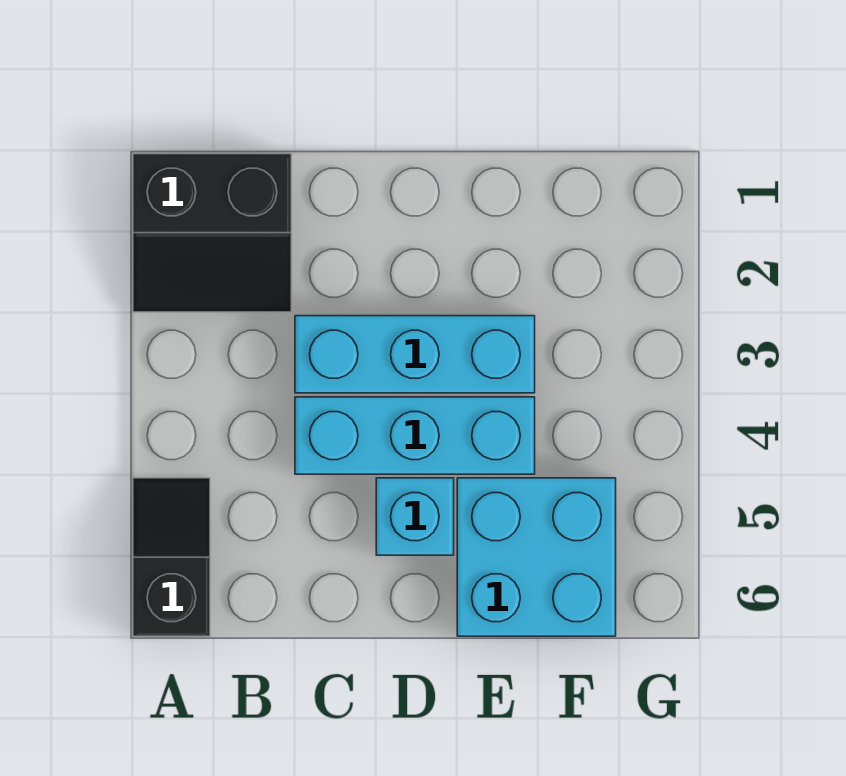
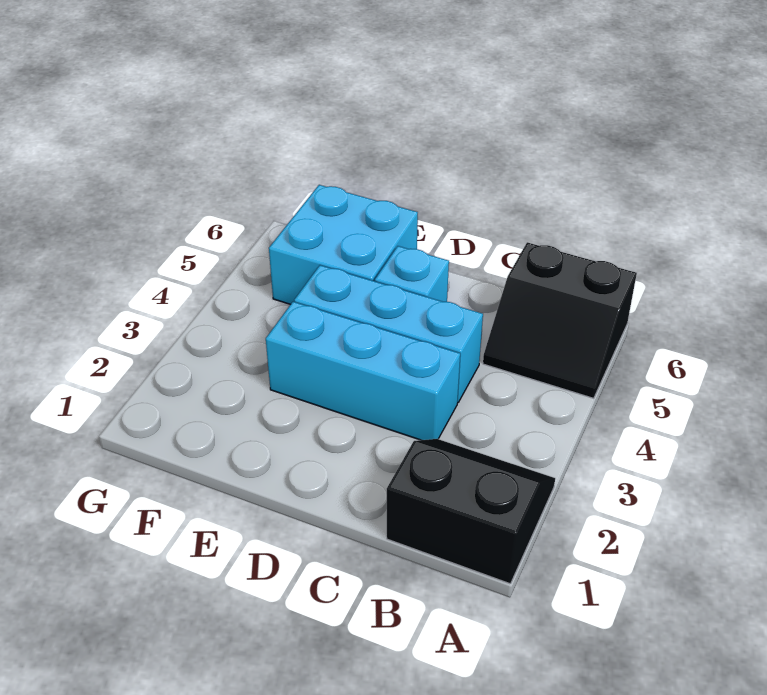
black 1x2 slope [133,478,210,636] -> black 2x2 slope [483,242,637,398]

